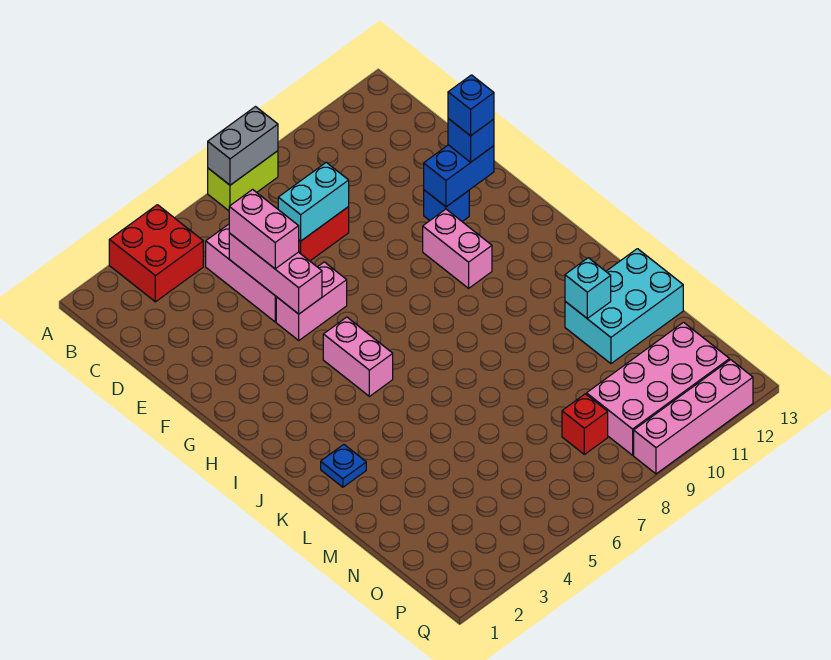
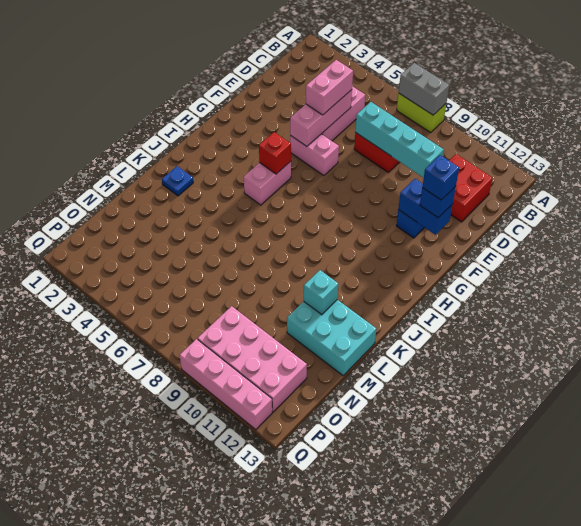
red 2x2 brick [109,205,203,302] -> red 2x2 brick moved to [449,154,493,222]
cyan 1x2 brick [278,162,349,241] -> cyan 1x4 brick [355,102,444,178]
pink 1x2 brick [423,209,492,288] -> none
red 1x1 brick [562,394,608,454] -> red 1x1 brick moved to [259,132,291,174]

